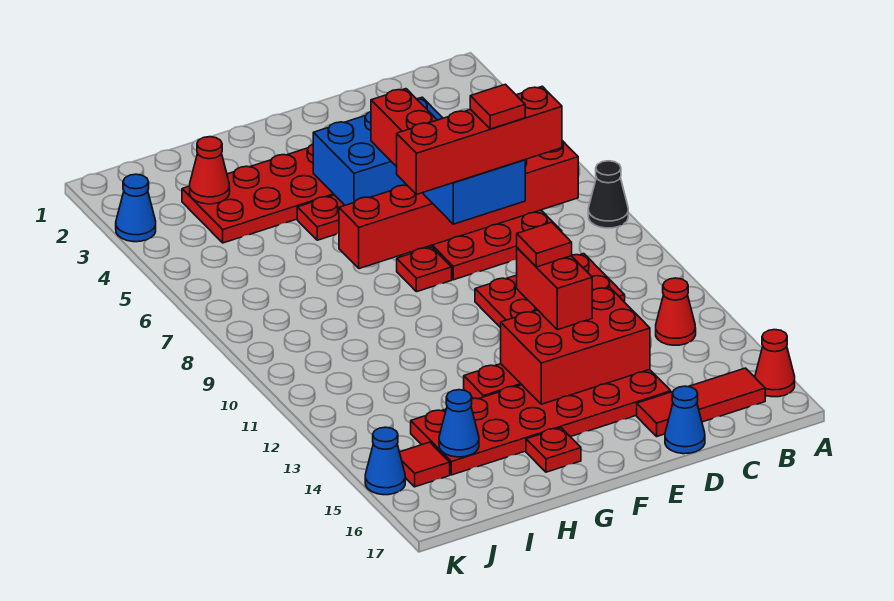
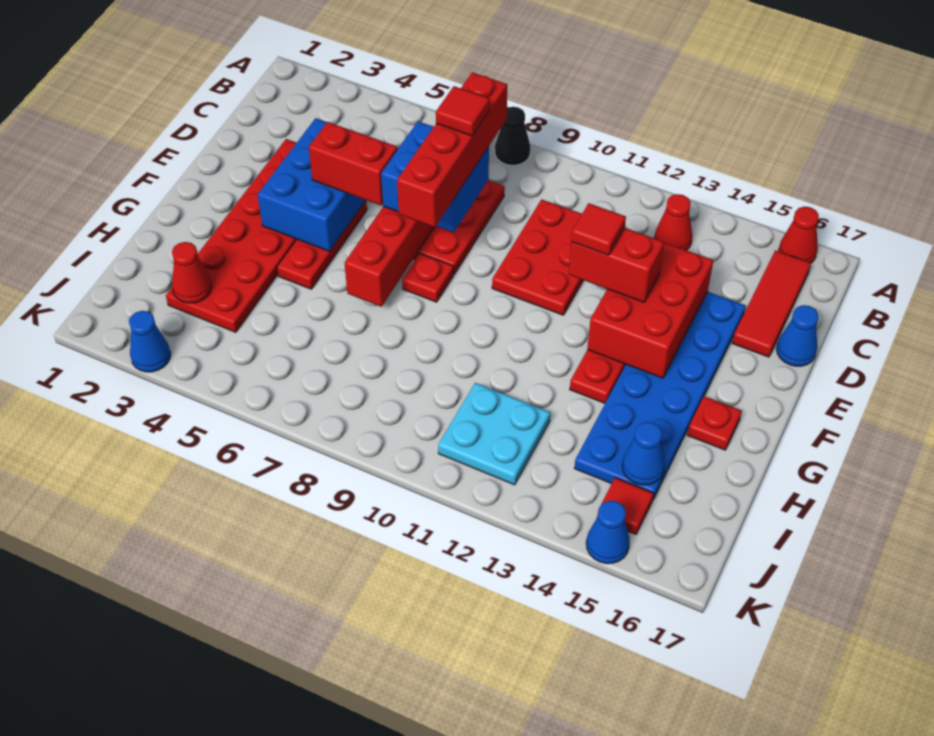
red 2x6 plate [411,370,671,475] -> blue 2x6 plate [574,292,746,499]
none -> cyan 2x2 plate [438,383,550,485]

